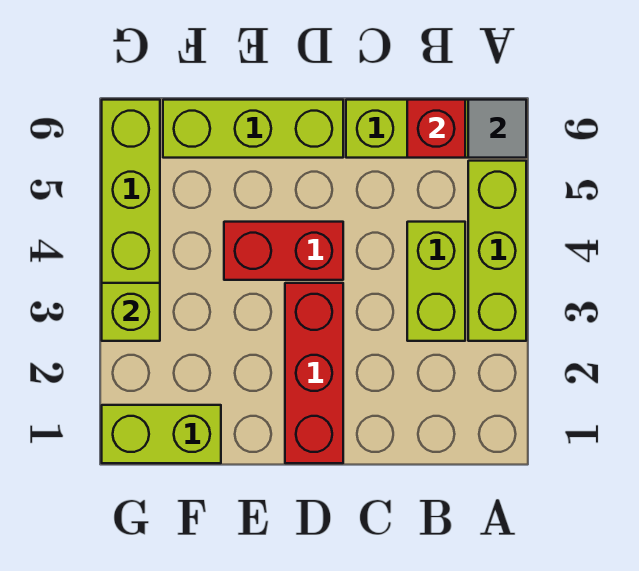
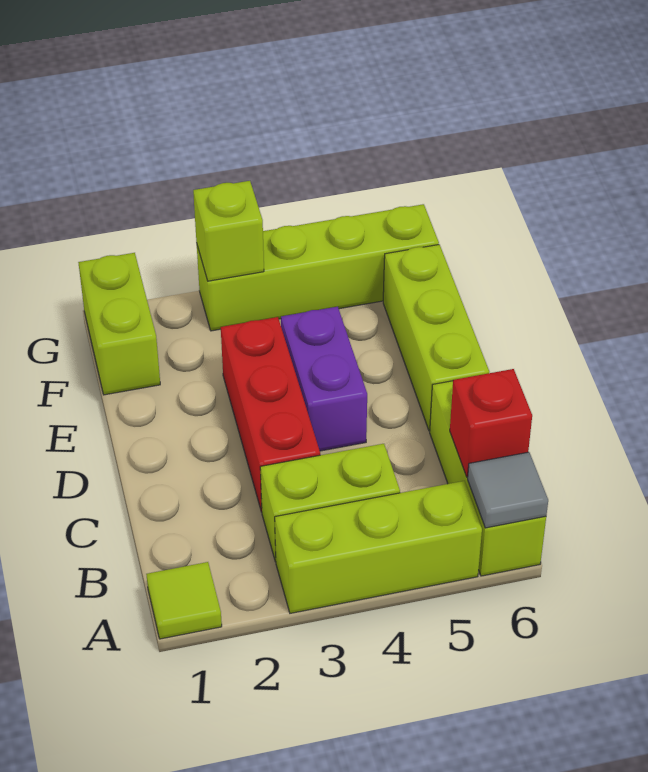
none -> lime 1x1 tile [146,562,222,639]
red 1x3 brick [285,283,343,463] -> red 1x3 brick turned to [221,317,320,512]
red 1x2 brick [224,222,343,280] -> purple 1x2 brick [281,307,367,451]

